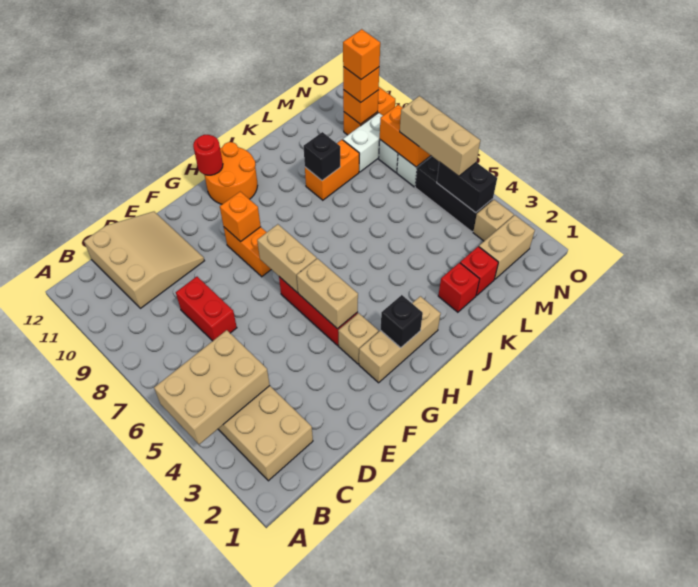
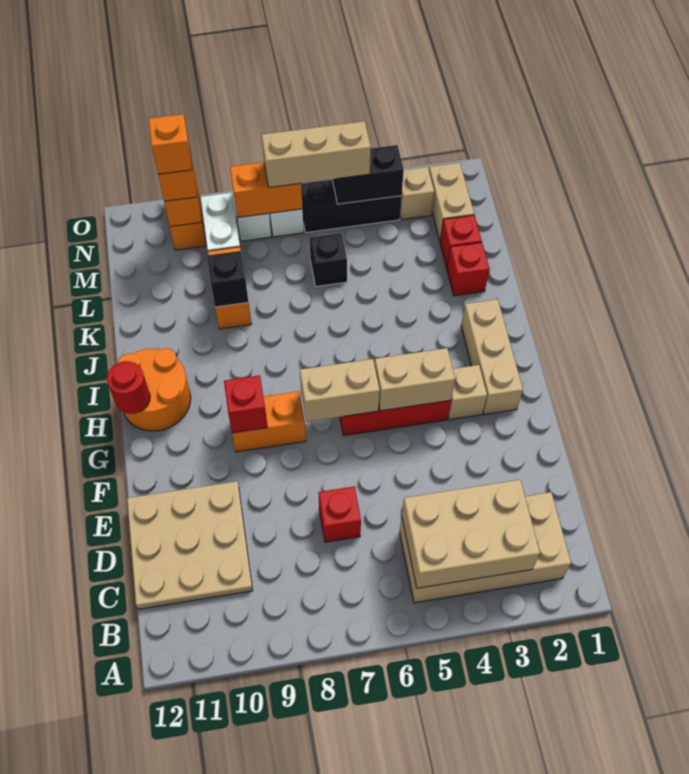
tan 2x3 brick [154,330,270,444] -> tan 2x3 brick turned to [402,480,540,588]
tan 3x3 slope [84,212,204,308] -> tan 3x3 plate [127,481,253,609]
red 1x2 brick [176,277,237,341] -> red 1x1 brick [318,487,361,542]
orange 1x1 brick [220,192,261,242] -> red 1x1 brick [224,375,268,433]
black 1x1 brick [380,295,423,348] -> black 1x1 brick moved to [310,233,347,286]

